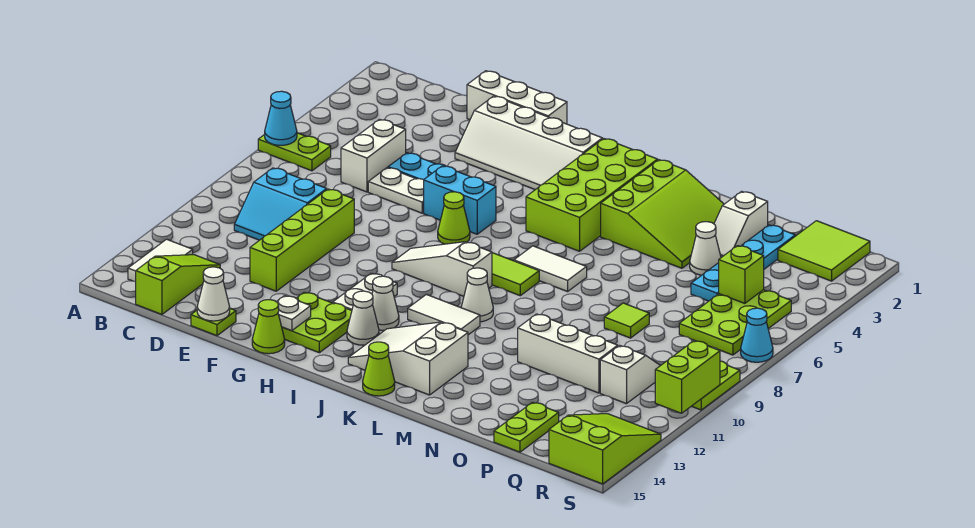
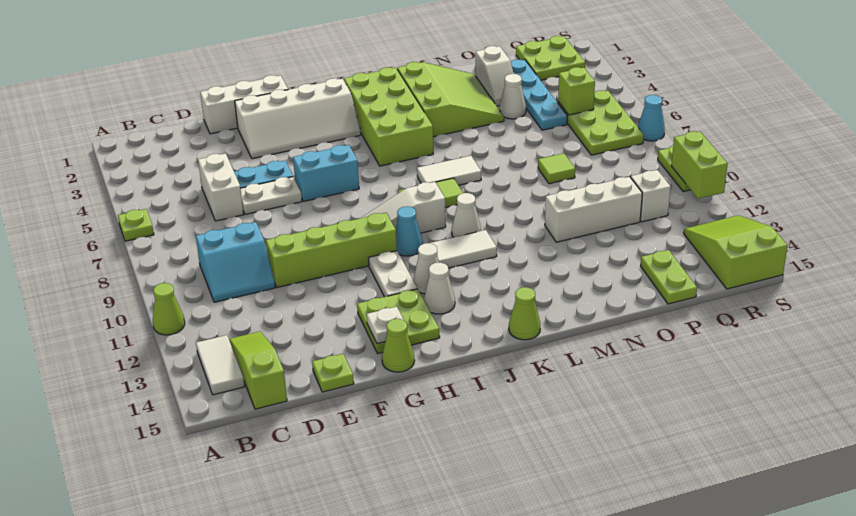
lime 1x2 plate [258,133,331,171] -> lime 1x1 plate [118,209,154,241]
cyan 1x1 cone [265,91,297,145] -> cyan 1x1 cone moved to [396,206,423,256]
lime 1x4 brick [250,189,354,291] -> lime 1x4 brick turned to [266,213,397,288]
white 1x1 cone [197,267,230,321] -> none
lime 1x1 cone [438,192,470,244] -> lime 1x1 cone moved to [153,283,185,335]
white 2x3 slope [348,322,468,395] -> none
lime 2x2 tile [778,221,870,281] -> lime 2x2 plate [516,36,585,80]

